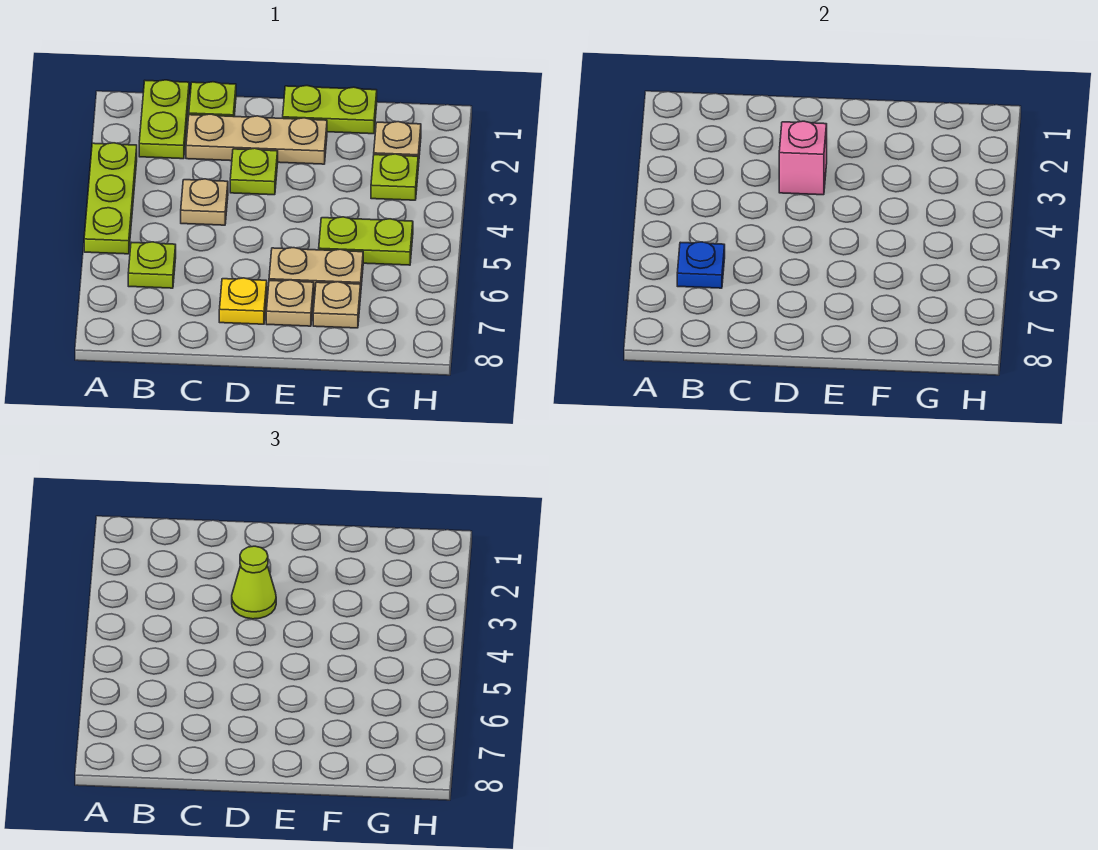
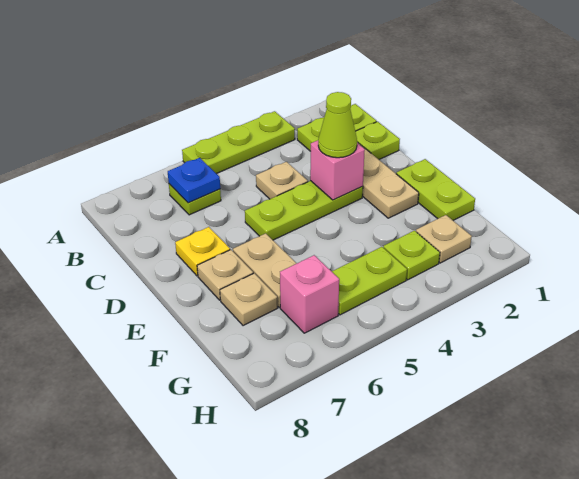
lime 1x1 plate [230,148,278,195] -> lime 1x3 plate [245,181,363,240]
lime 1x2 plate [319,217,413,265] -> lime 1x2 plate turned to [332,247,407,315]
none -> pink 1x1 brick [280,255,339,333]

